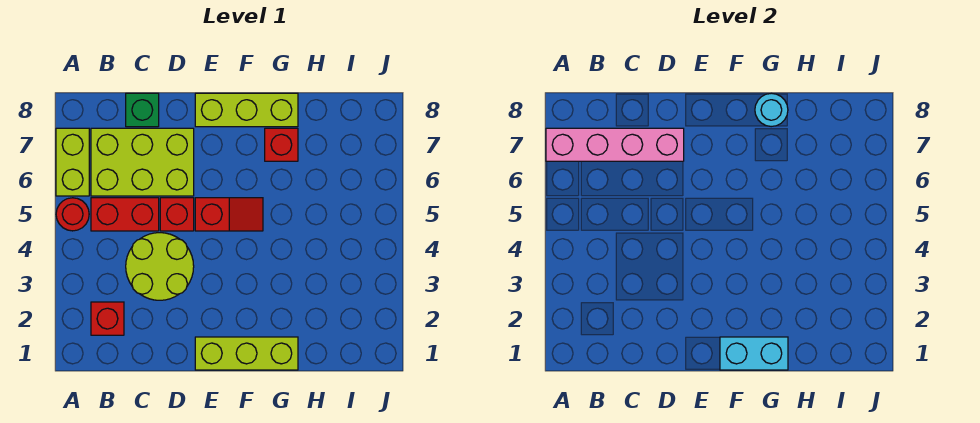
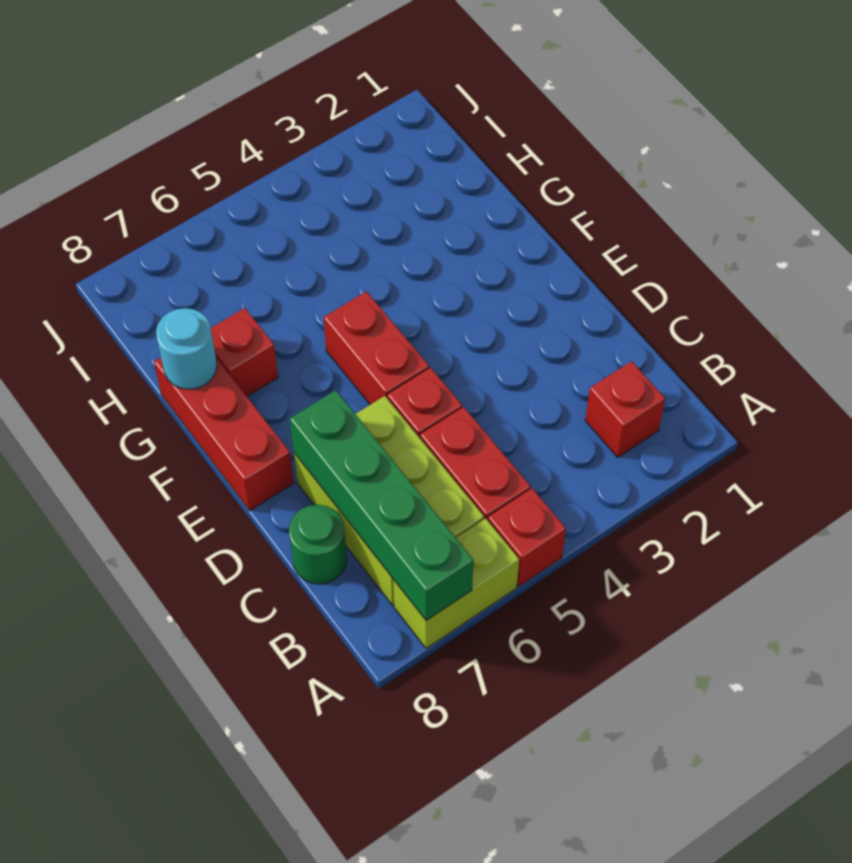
red 1x1 round brick [56,198,89,231] -> red 1x1 brick [488,488,566,586]
pink 1x4 brick [546,128,684,161] -> green 1x4 brick [290,390,473,621]
lime 2x2 round brick [126,233,194,300] -> none
green 1x1 brick [126,93,159,127] -> green 1x1 round brick [289,505,347,584]
lime 1x3 brick [195,337,298,370] -> none
red 1x2 slope [195,198,263,231] -> red 1x2 brick [324,291,429,405]
lime 1x3 brick [195,93,298,127] -> red 1x3 brick [154,358,294,510]
cyan 1x2 brick [720,337,788,370] -> none

